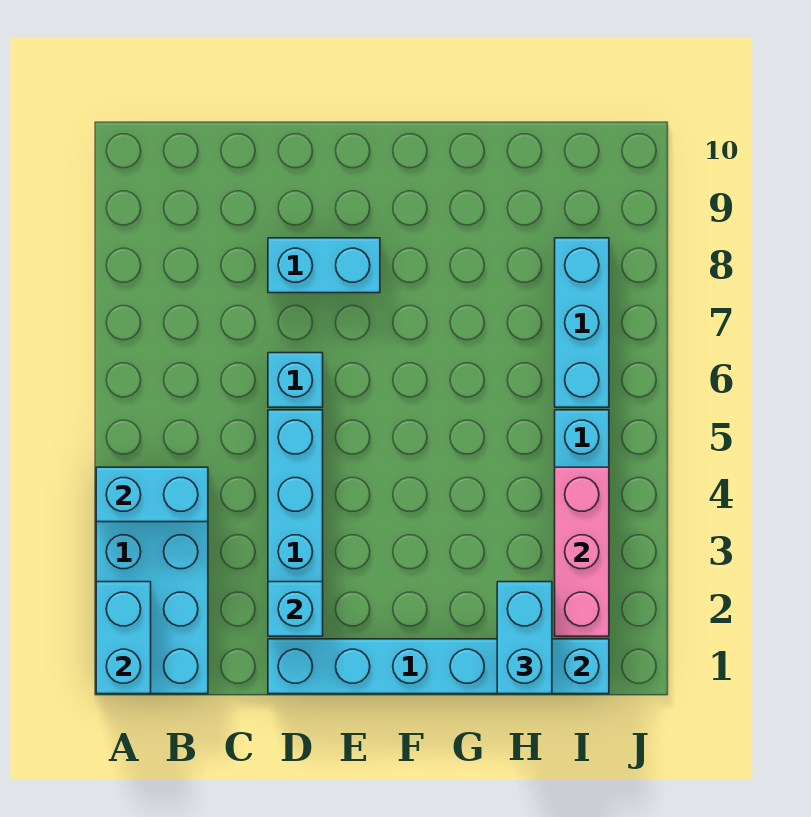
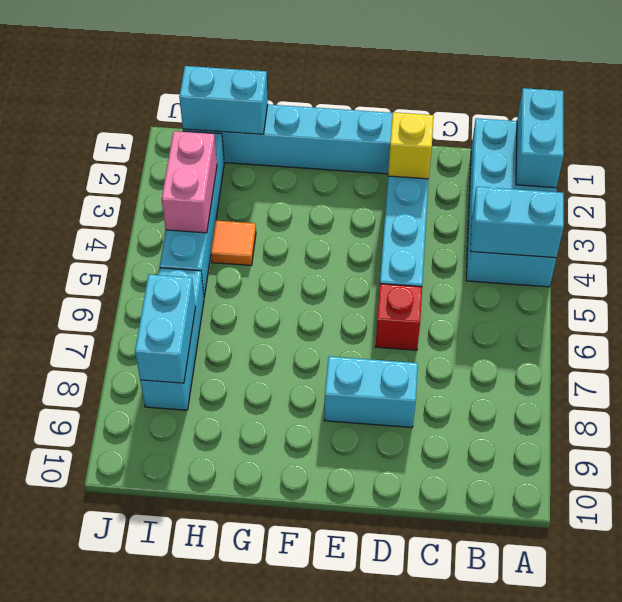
cyan 1x1 brick [268,582,323,636] -> yellow 1x1 brick [388,112,434,179]
cyan 1x1 brick [268,353,323,407] -> red 1x1 brick [375,284,422,350]
cyan 1x2 brick [497,582,552,694] -> cyan 1x2 brick moved to [135,275,195,383]
none -> orange 1x1 tile [211,221,256,266]
pink 1x3 brick [555,467,609,636] -> pink 1x2 brick [162,131,217,233]

